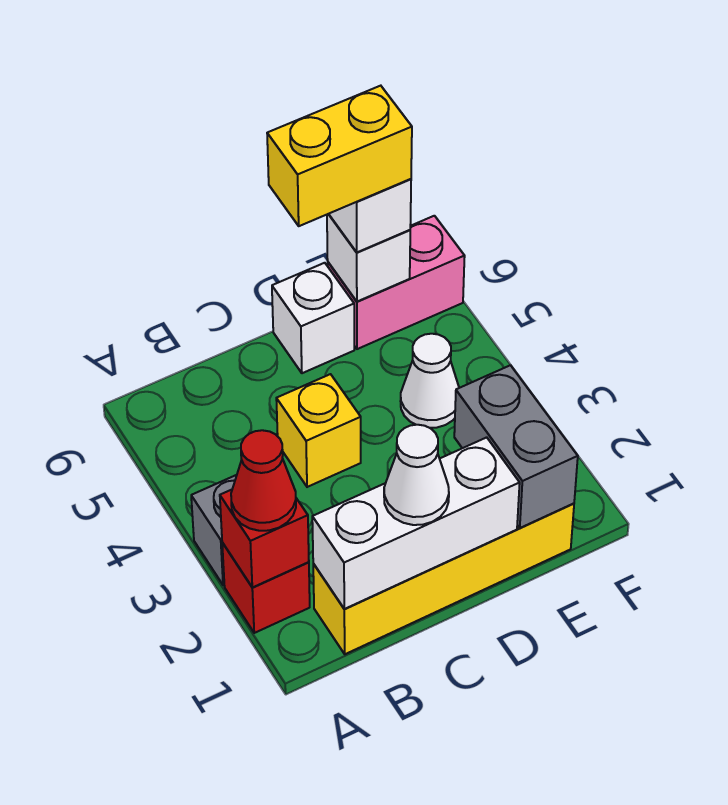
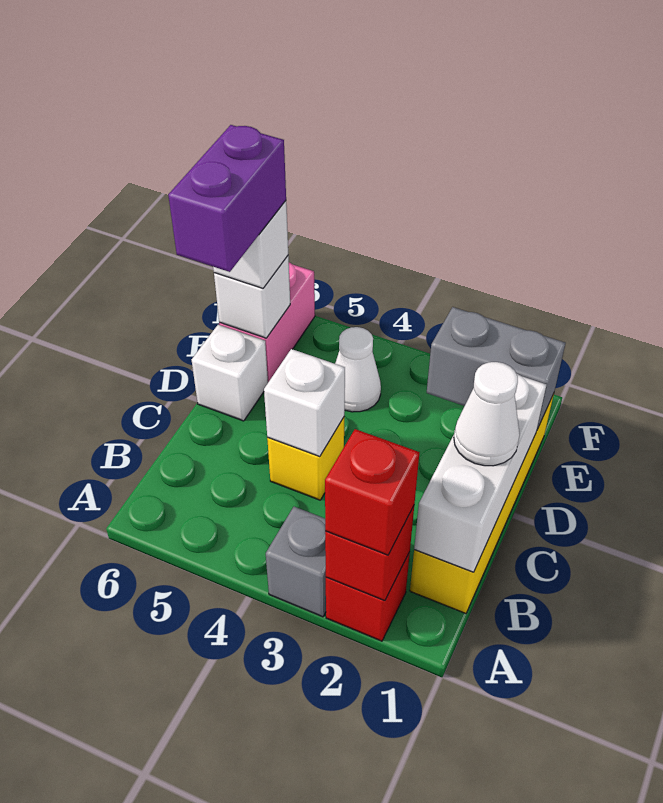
red 1x1 cone [231,430,296,531] -> red 1x1 brick [325,429,419,555]
none -> white 1x1 brick [264,349,345,457]
yellow 1x2 brick [267,86,412,226] -> purple 1x2 brick [168,125,286,272]

